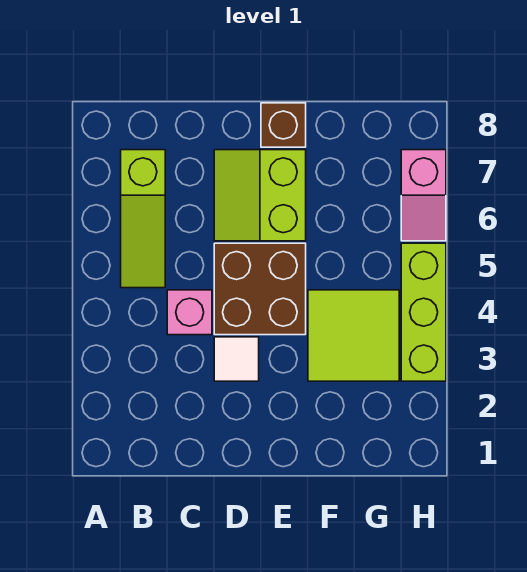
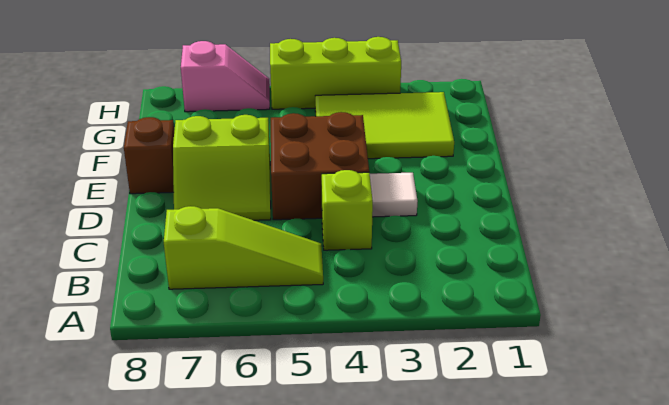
pink 1x1 brick [167,290,212,335] -> lime 1x1 brick [322,170,373,250]
lime 2x2 tile [308,290,399,381] -> lime 2x3 tile [315,92,454,159]

